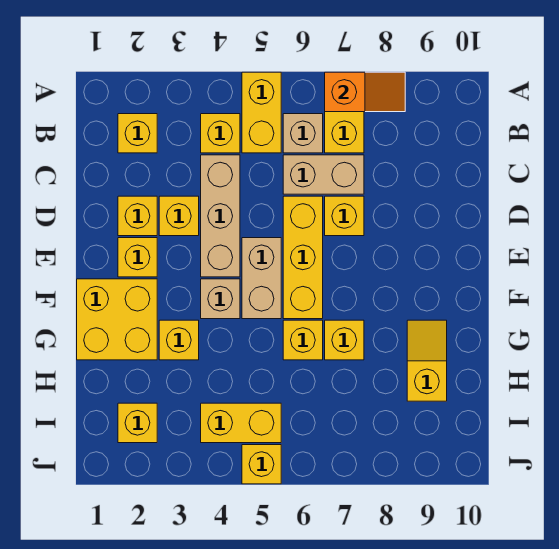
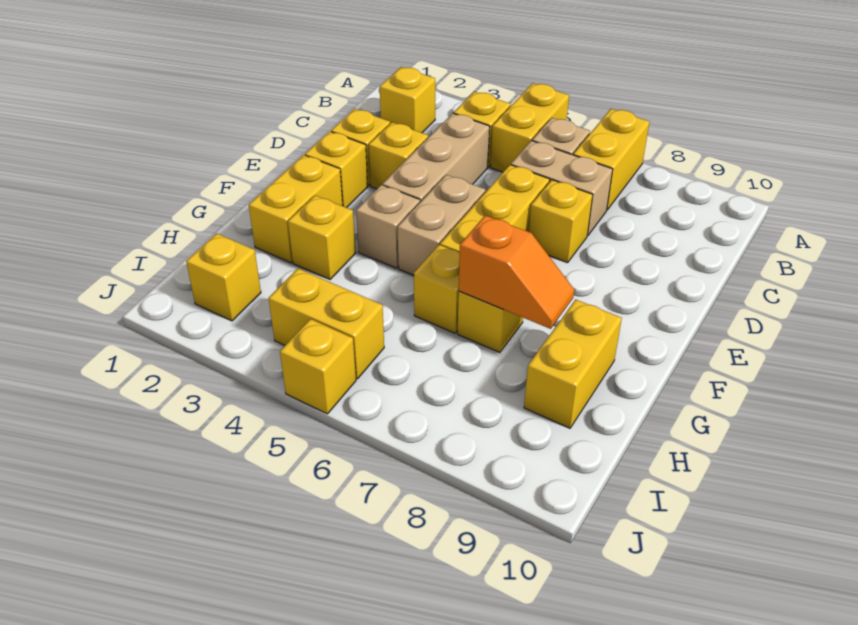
orange 1x2 slope [325,72,405,112] -> orange 1x2 slope moved to [459,215,574,329]
yellow 2x2 brick [77,279,157,360] -> yellow 1x2 brick [249,155,343,263]
yellow 1x2 slope [407,320,447,401] -> yellow 1x2 brick [524,299,622,428]

